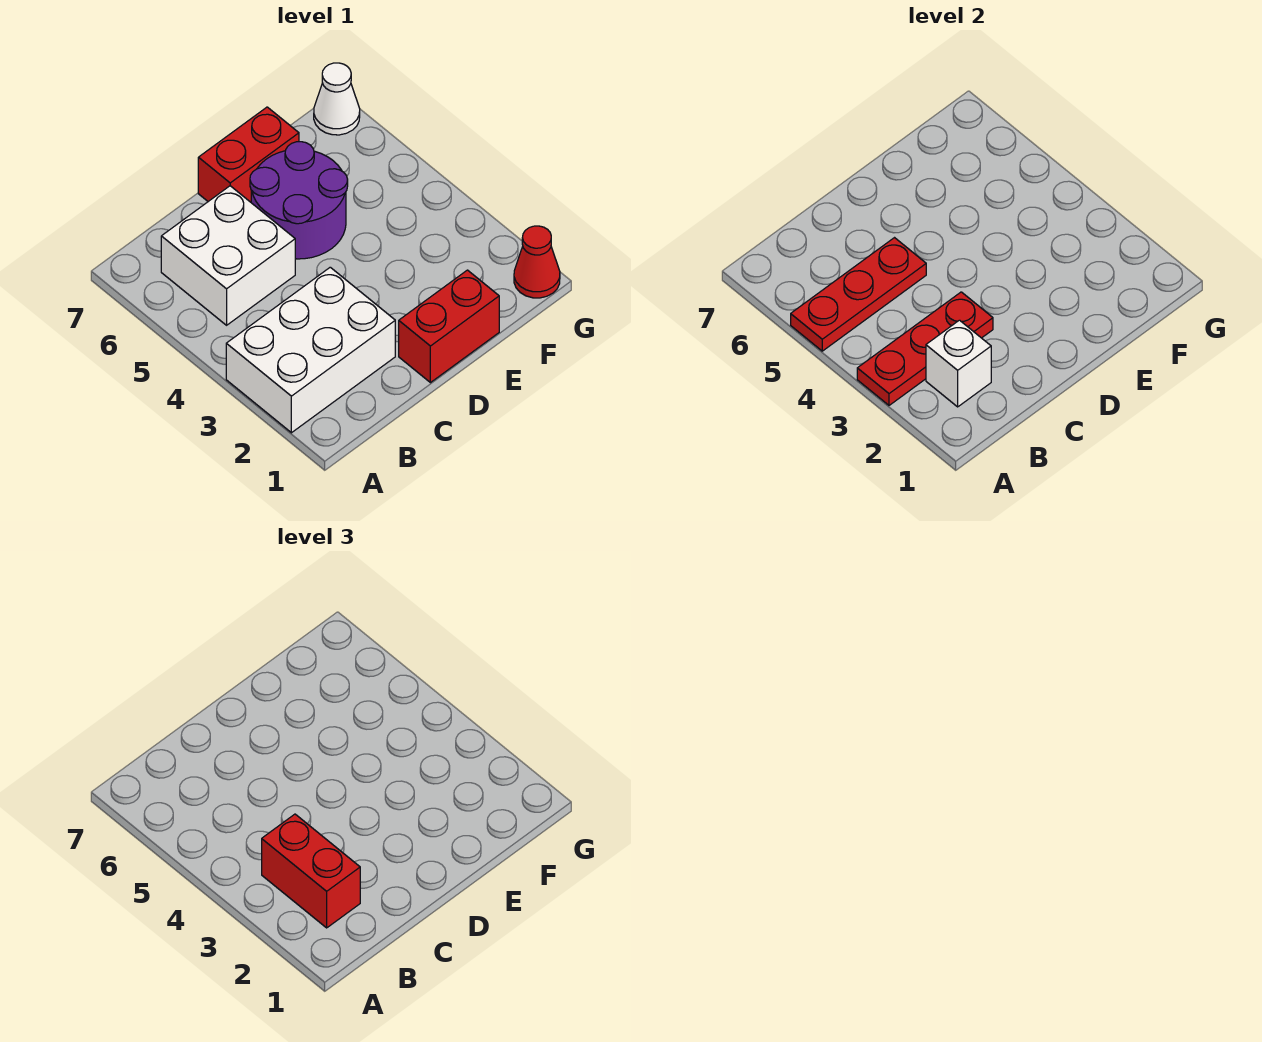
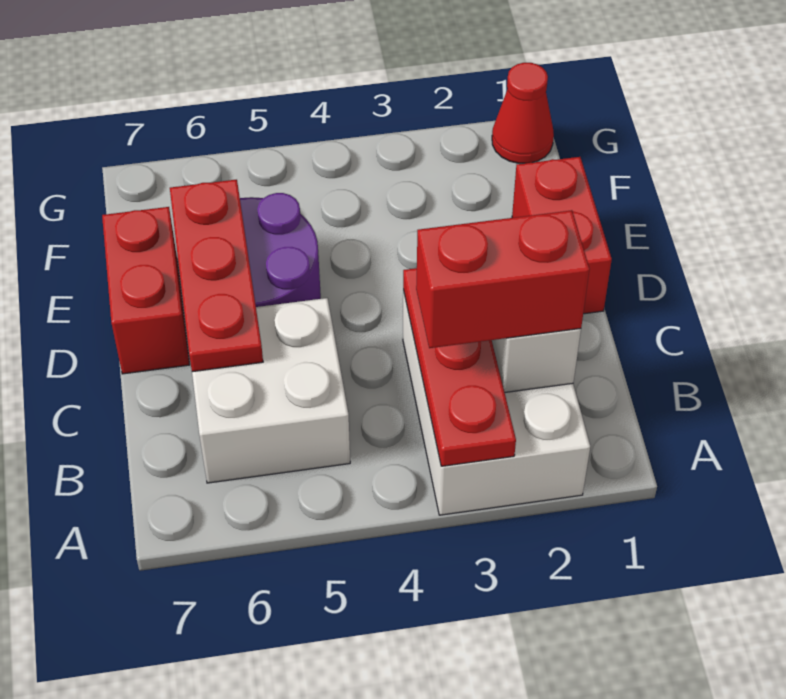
red 1x3 plate [791,238,926,351] -> red 1x3 plate moved to [170,180,263,372]
white 1x1 cone [314,63,360,135] -> none

